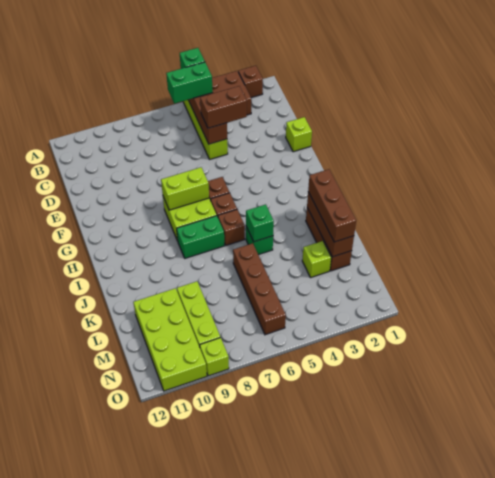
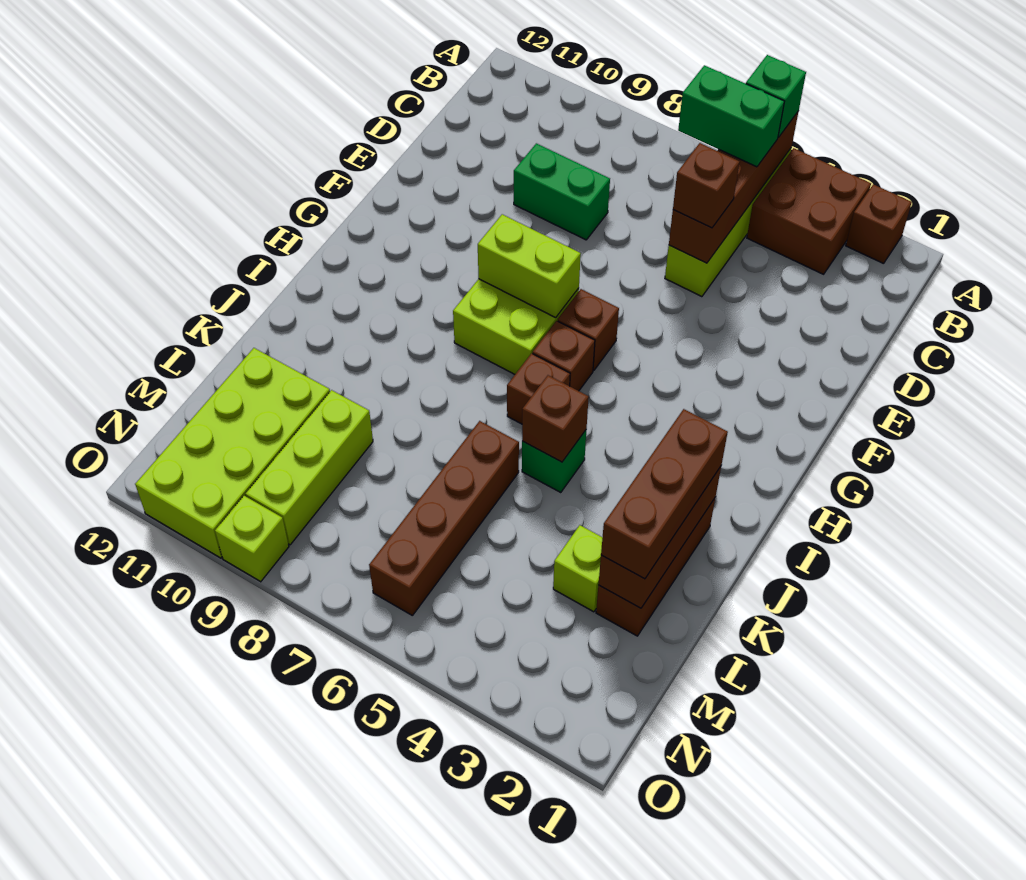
brown 1x2 brick [200,86,247,128] -> brown 1x1 brick [673,143,740,228]
lime 1x1 brick [286,117,312,152] -> none
green 1x2 brick [177,216,225,258] -> green 1x2 brick moved to [514,143,610,240]
green 1x1 brick [246,204,274,242] -> brown 1x1 brick [522,375,589,462]

